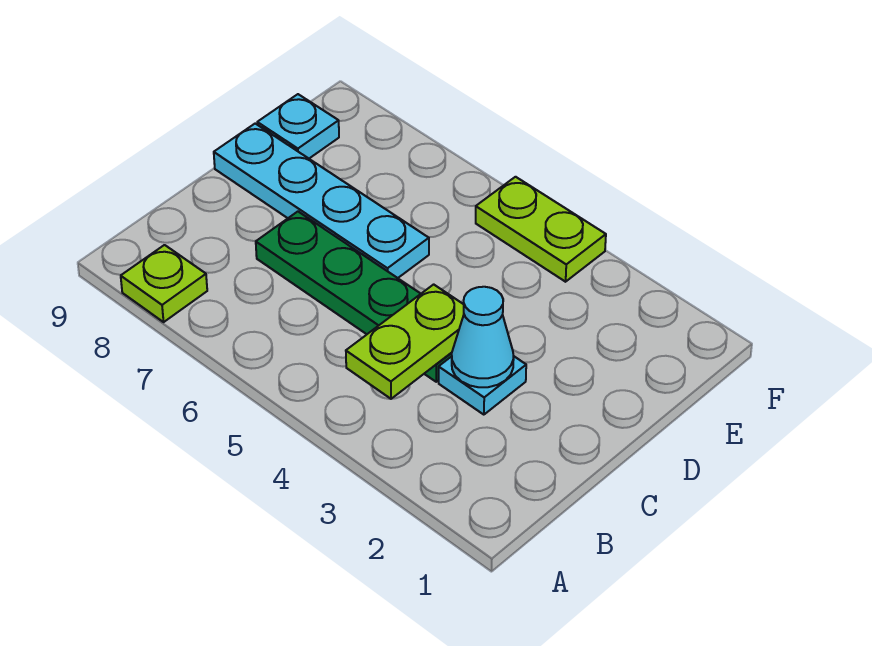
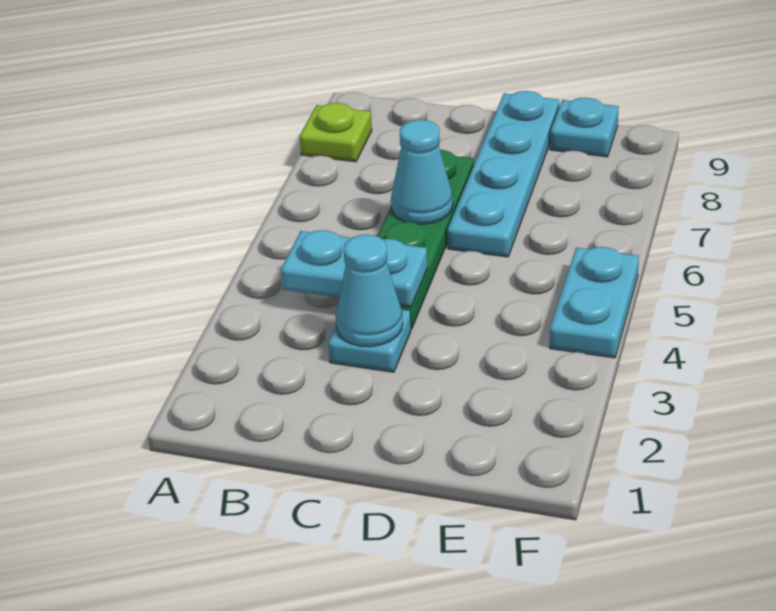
lime 1x2 plate [346,284,464,399] -> cyan 1x2 plate [281,230,427,308]
none -> cyan 1x1 cone [391,120,453,224]
lime 1x2 plate [476,177,606,282] -> cyan 1x2 plate [550,247,639,358]

